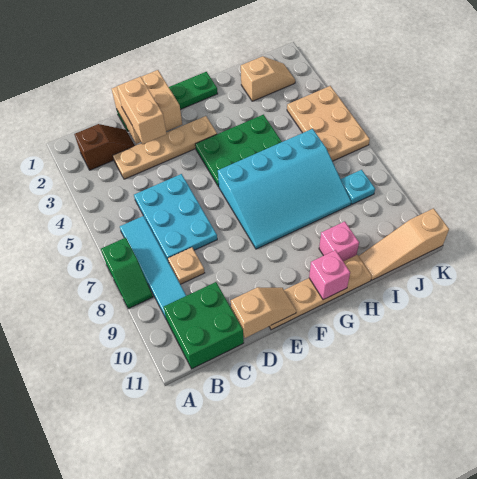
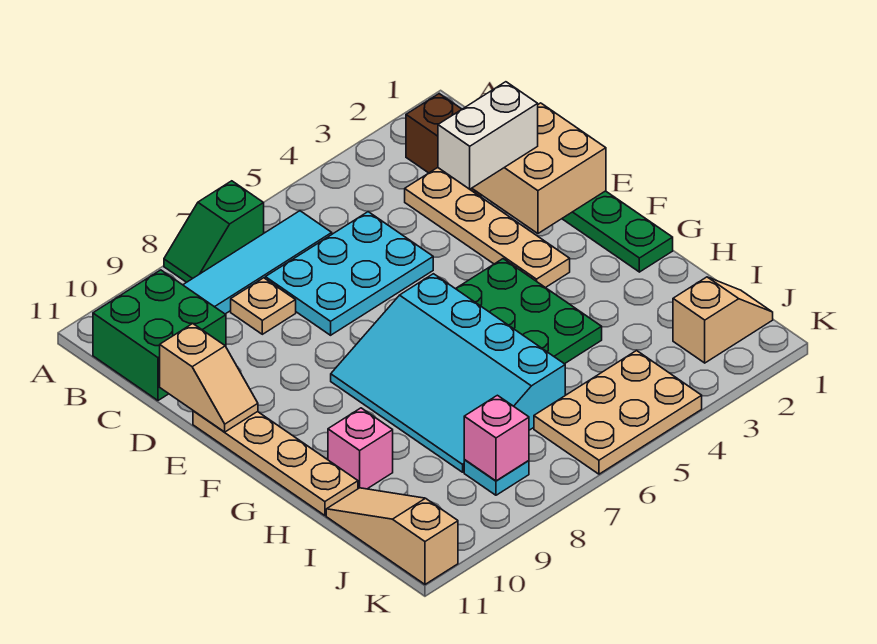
tan 1x2 brick [117,77,166,144] -> white 1x2 brick [438,82,538,189]
pink 1x1 brick [309,250,350,300] -> pink 1x1 brick moved to [464,395,529,481]
tan 1x2 slope [241,56,295,101] -> tan 1x2 slope turned to [673,277,773,363]

